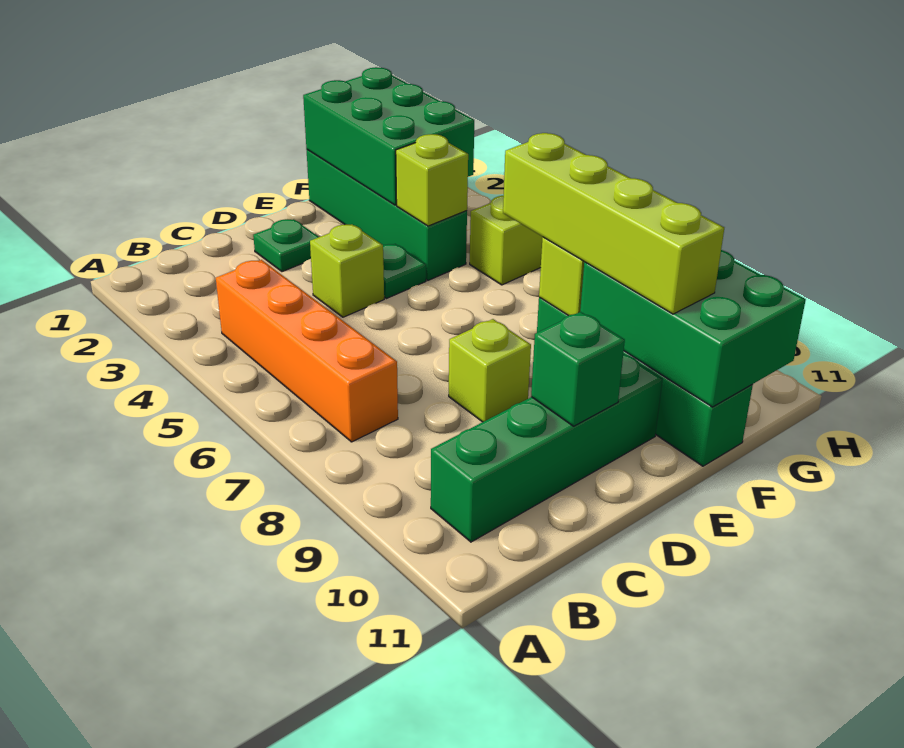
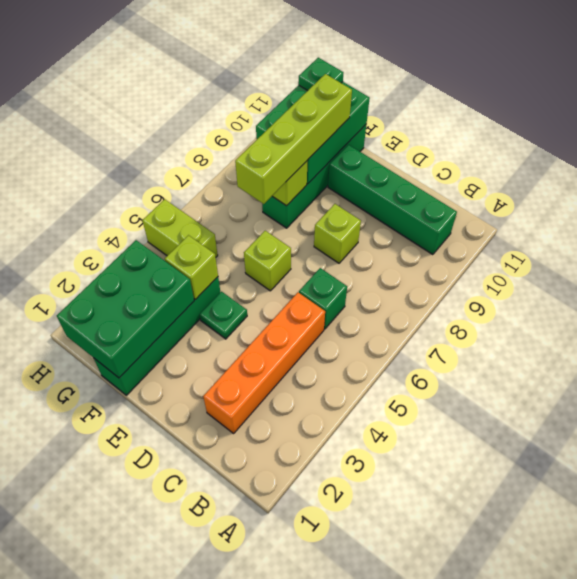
orange 1x4 brick [216,260,398,442] -> orange 1x4 brick moved to [203,292,325,433]
green 1x1 plate [253,219,319,272] -> green 1x1 plate moved to [298,58,343,91]
lime 1x1 brick [310,224,384,317] -> lime 1x1 brick moved to [244,231,291,291]
green 1x1 brick [531,312,625,426] -> green 1x1 brick moved to [299,268,347,329]

